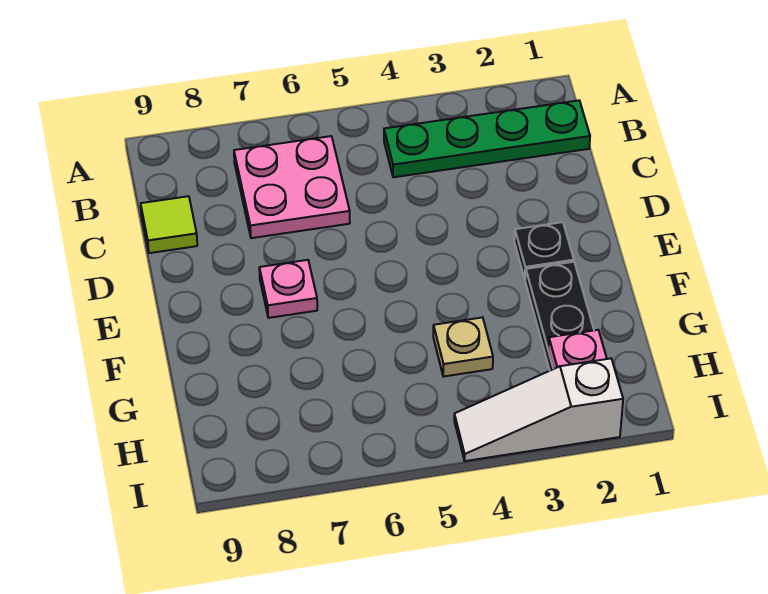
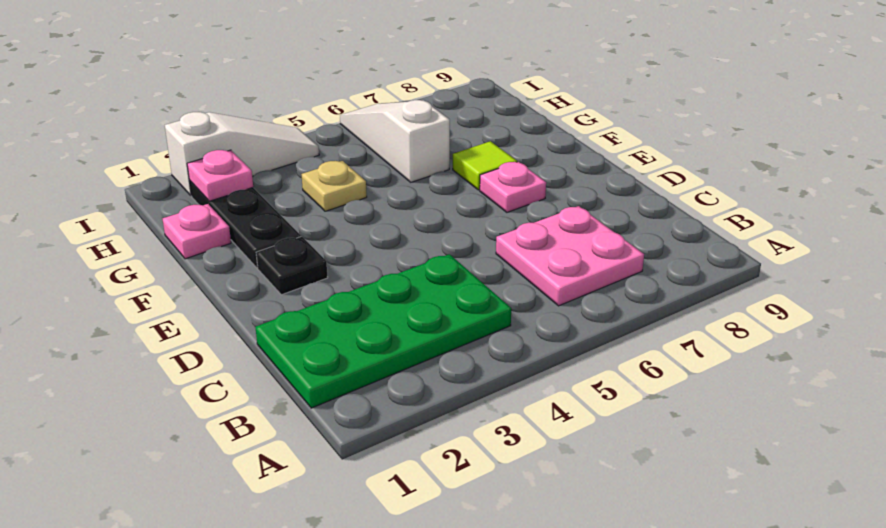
green 1x4 plate [384,100,590,177] -> green 2x4 plate [255,254,511,408]
lime 1x1 tile [141,196,197,253] -> lime 1x1 tile moved to [453,141,517,190]
none -> pink 1x1 plate [163,204,231,259]
none -> white 1x3 slope [340,100,450,182]

